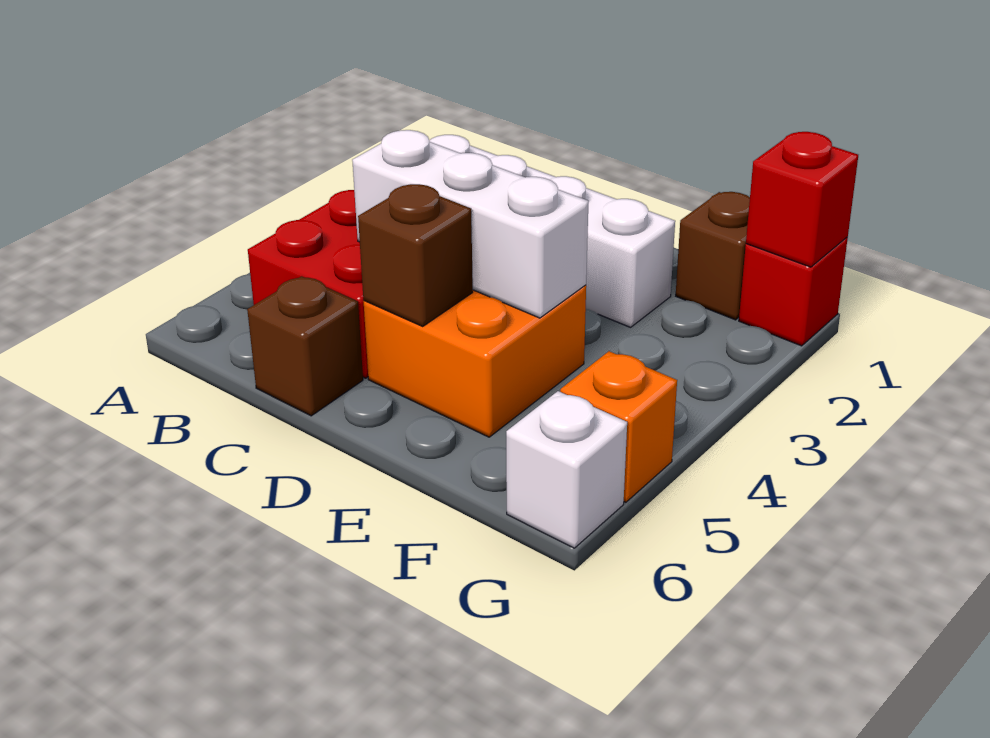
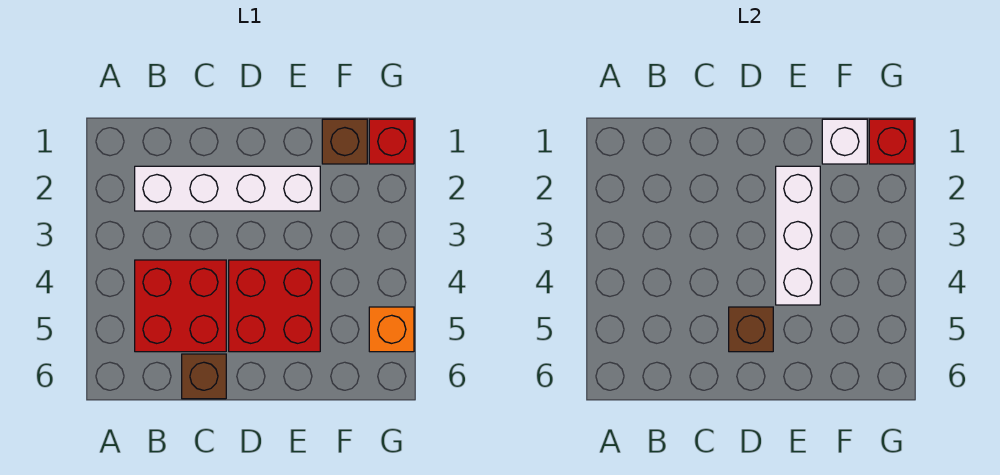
white 1x3 brick [352,130,588,318] -> white 1x3 brick turned to [776,166,820,305]
orange 2x2 brick [364,285,586,437] -> red 2x2 brick [229,260,320,352]
white 1x1 brick [506,391,627,548] -> white 1x1 brick moved to [822,119,867,164]

